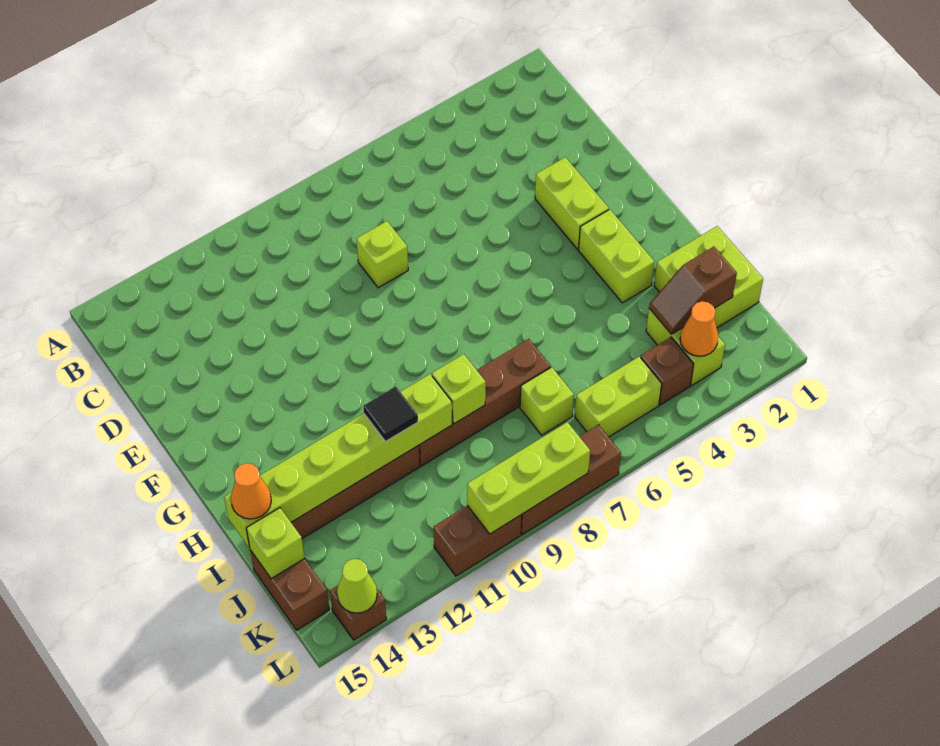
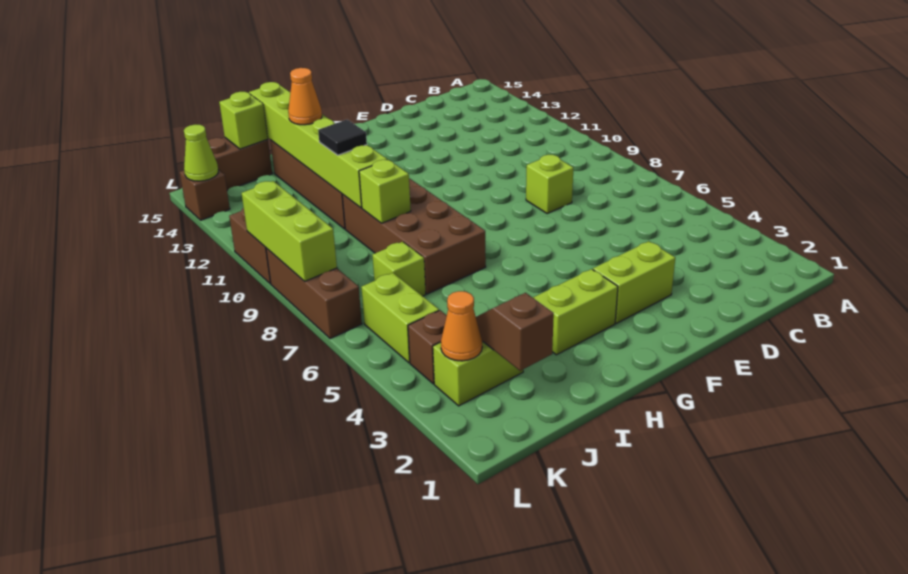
lime 2x2 brick [654,226,763,328] -> none
brown 1x4 brick [419,339,551,466] -> brown 2x4 brick [342,178,486,294]
orange 1x1 cone [231,463,271,519] -> orange 1x1 cone moved to [288,68,322,125]

